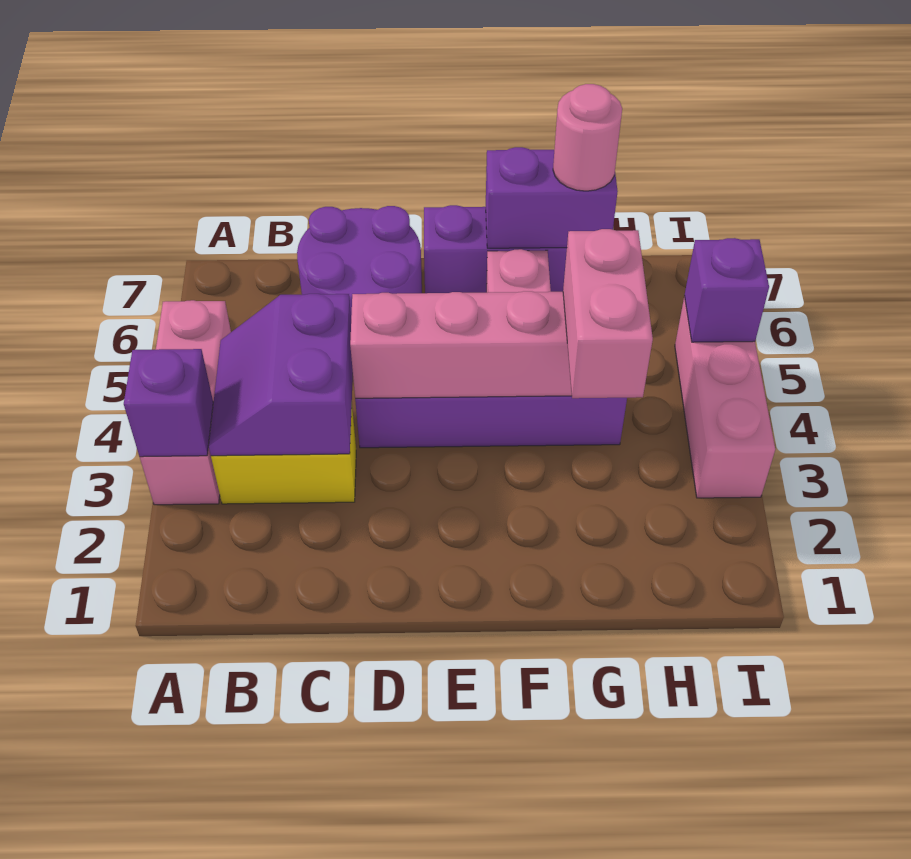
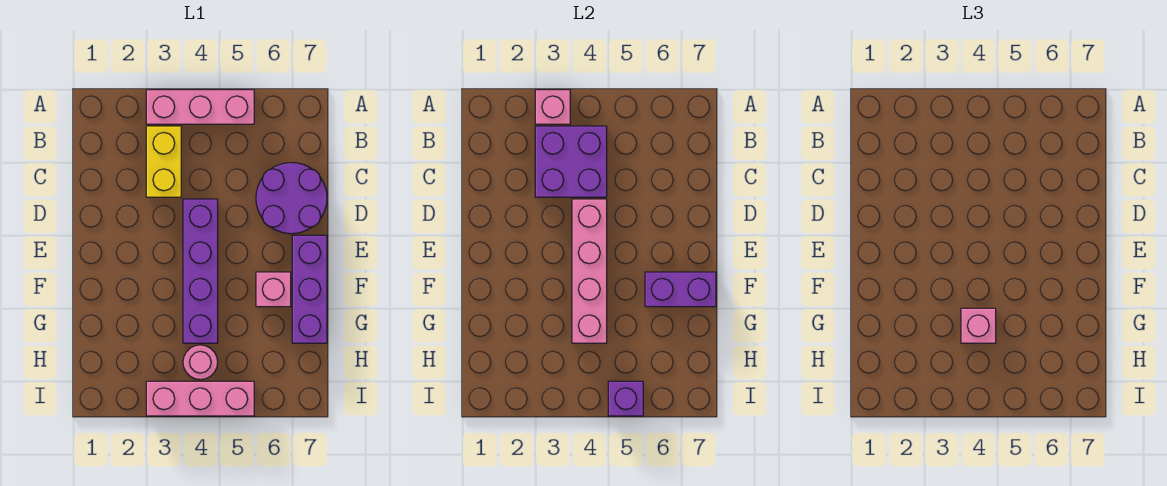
purple 1x1 brick [124,349,213,457] -> pink 1x1 brick [535,90,570,124]
purple 2x2 slope [208,294,353,456] -> purple 2x2 brick [535,126,607,197]
purple 1x2 brick [486,147,618,248] -> purple 1x2 brick turned to [645,272,716,307]
pink 1x2 brick [563,229,653,398] -> pink 1x1 brick [961,308,996,343]
pink 1x1 round brick [553,84,622,191] -> pink 1x1 round brick moved to [183,345,218,380]

